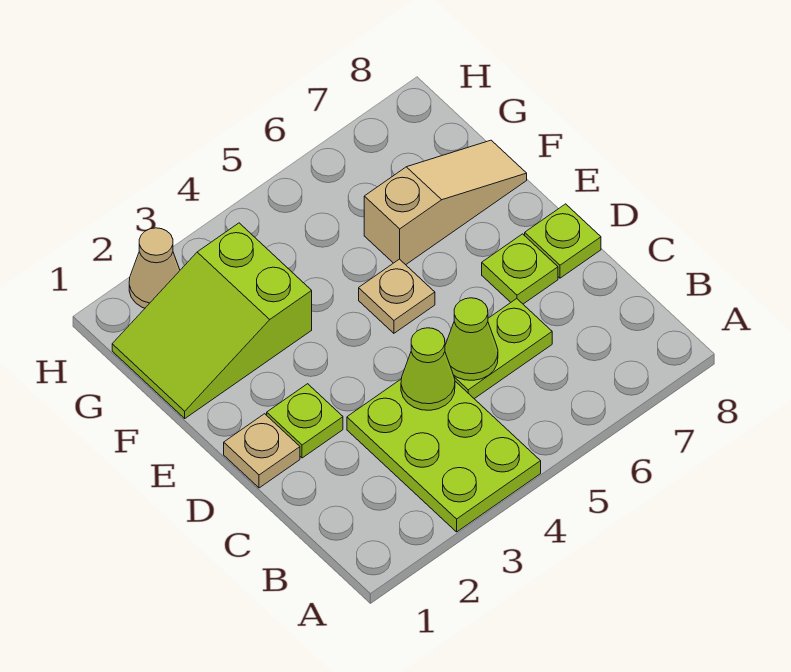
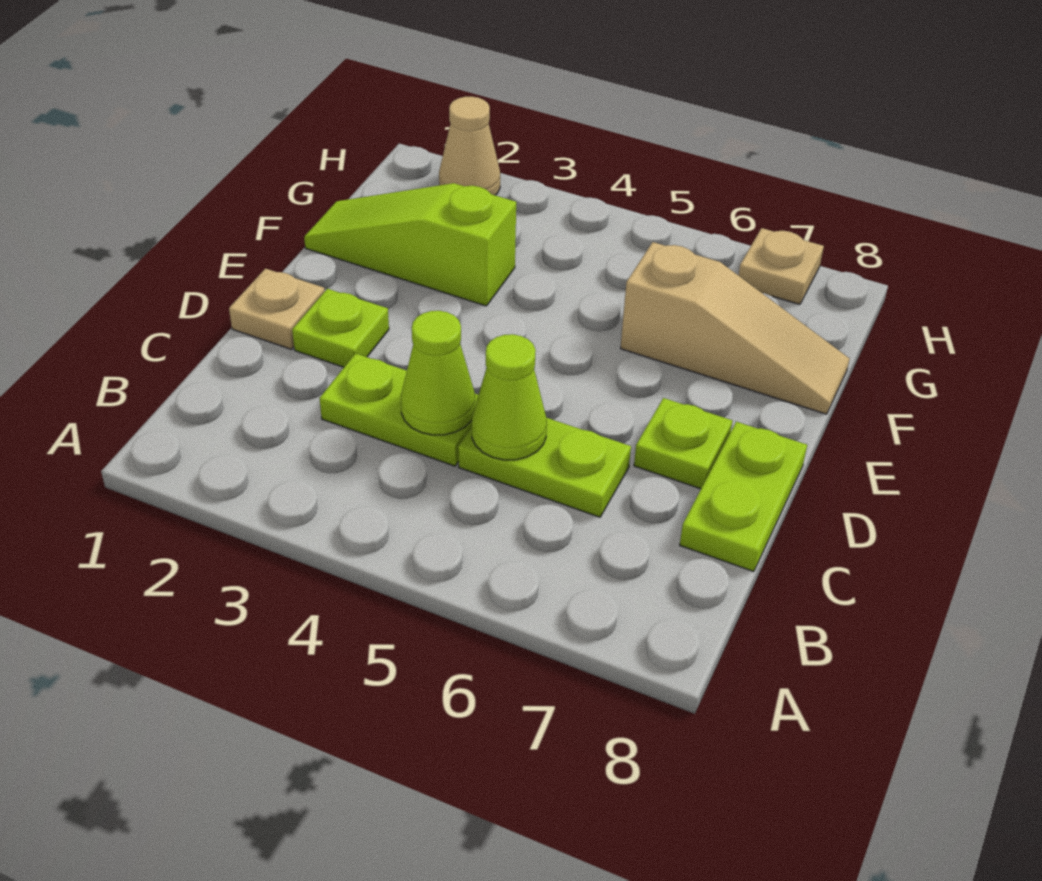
lime 2x3 plate [347,379,541,532] -> lime 1x2 plate [320,353,478,466]
lime 1x1 plate [525,204,601,278] -> lime 1x2 plate [680,422,807,572]
tan 1x1 plate [359,259,435,333] -> tan 1x1 plate moved to [738,228,824,305]
lime 2x3 slope [112,223,312,418] -> lime 1x3 slope [304,183,516,306]

